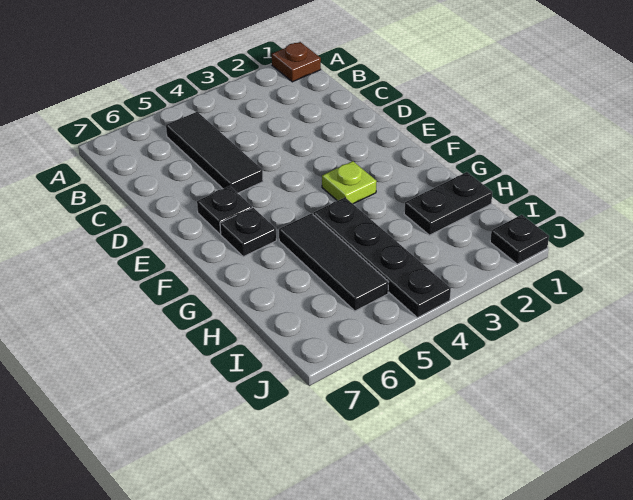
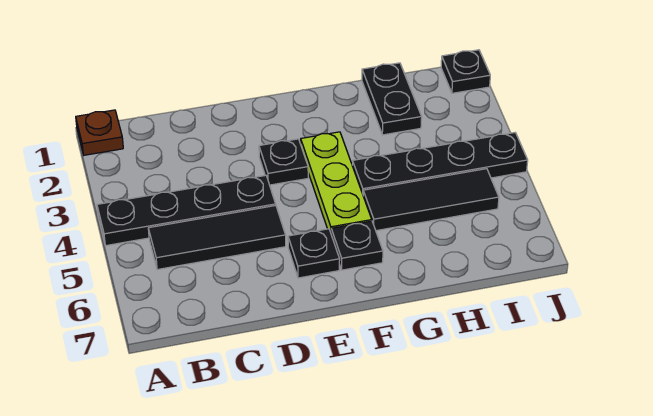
none -> black 1x4 plate [97,175,276,246]
none -> black 1x1 plate [259,139,308,185]
lime 1x1 plate [322,161,377,204] -> lime 1x3 plate [301,132,372,232]

